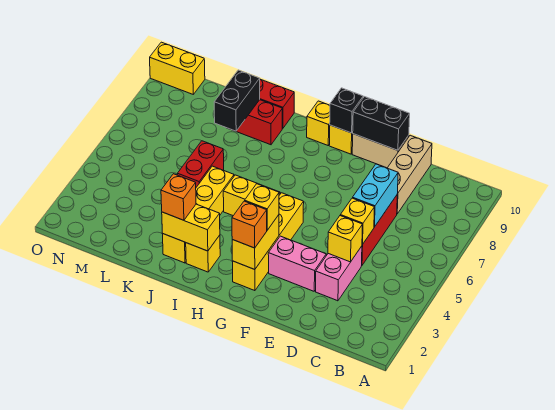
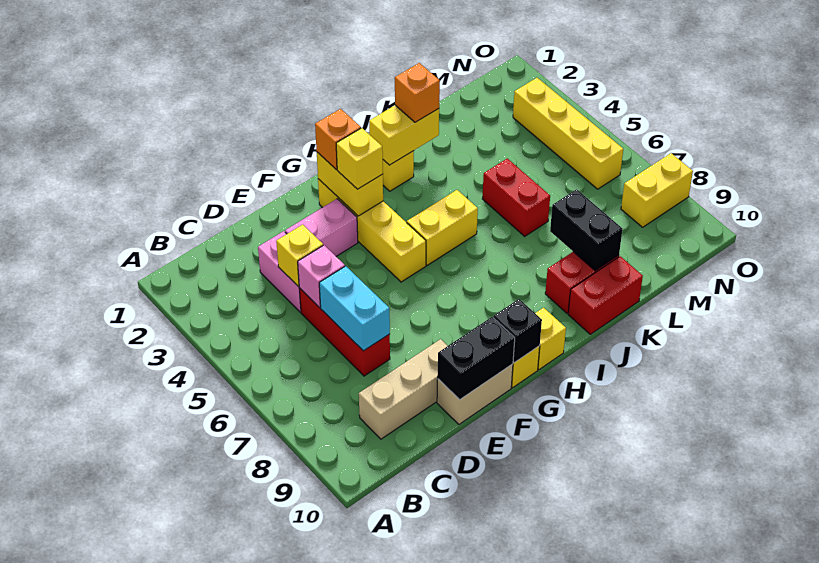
yellow 1x1 brick [340,198,375,245] -> pink 1x1 brick [298,245,345,308]
tan 1x3 brick [388,135,432,214] -> tan 1x3 brick turned to [359,339,447,439]
yellow 1x4 brick [162,166,234,263] -> yellow 1x4 brick moved to [513,78,623,189]
yellow 1x2 brick [150,42,205,94] -> yellow 1x2 brick moved to [621,153,693,227]

